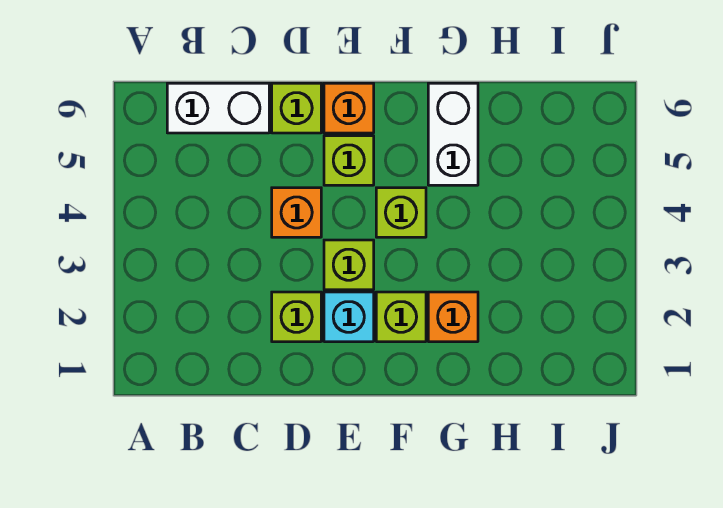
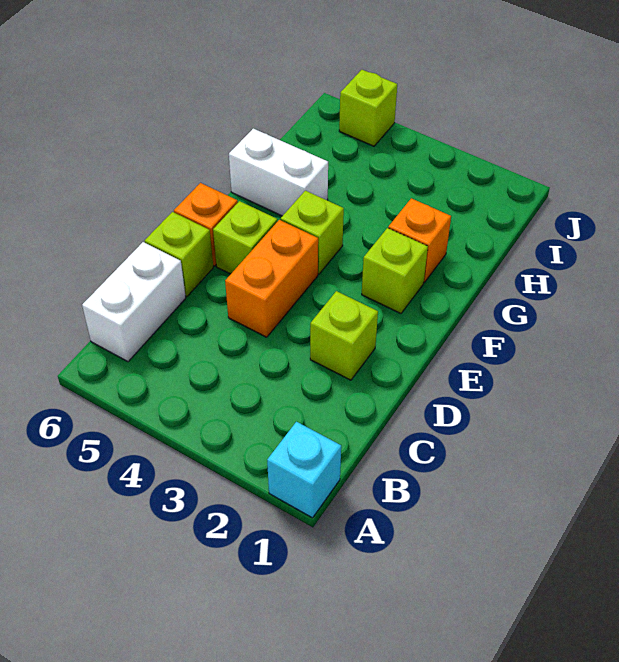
orange 1x1 brick [272,188,321,237] -> orange 1x2 brick [225,220,318,337]
cyan 1x1 brick [324,292,374,342] -> cyan 1x1 brick moved to [267,422,341,518]
lime 1x1 brick [324,240,374,290] -> lime 1x1 brick moved to [339,70,397,146]

